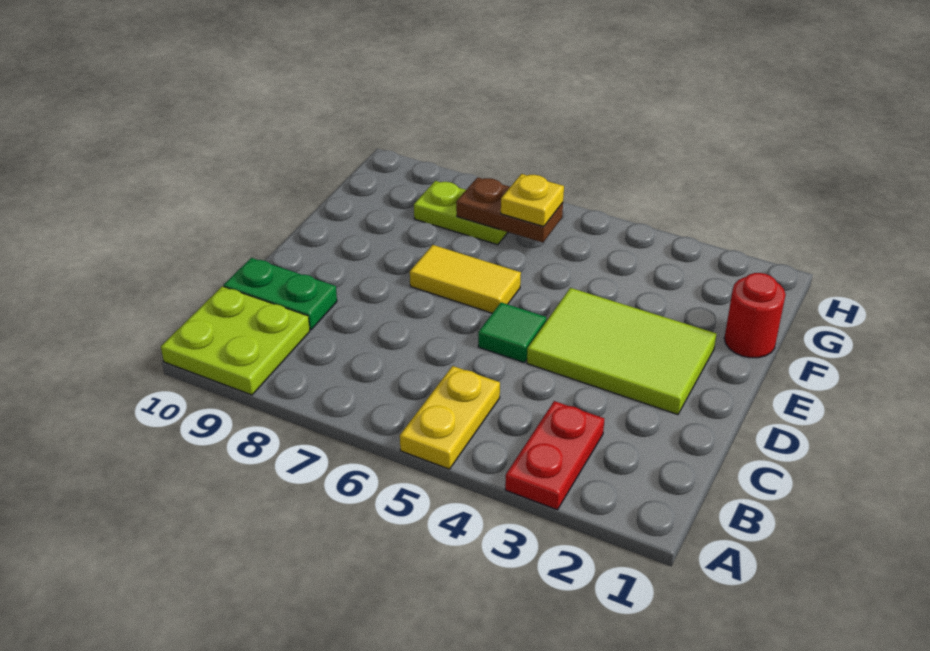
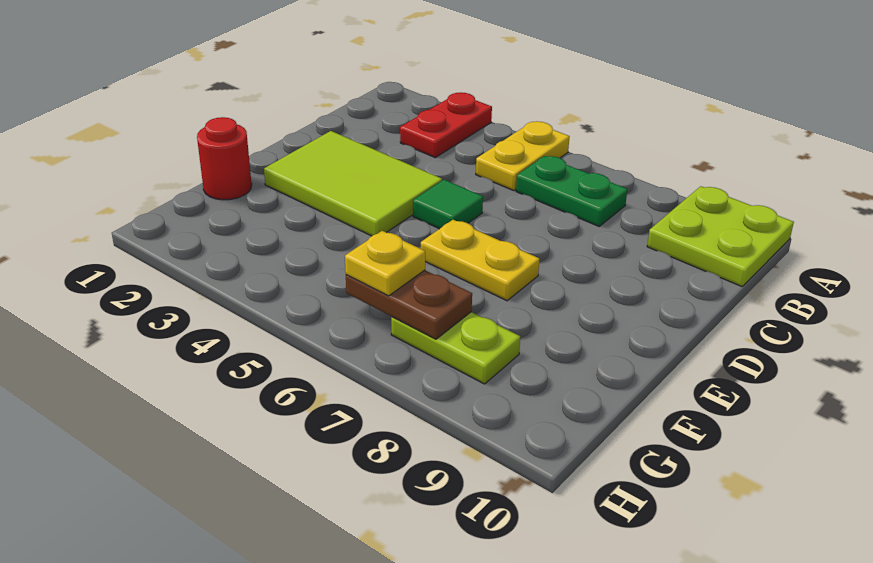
green 1x2 plate [224,258,337,330] -> green 1x2 plate moved to [516,156,627,226]
yellow 1x2 tile [410,245,521,313] -> yellow 1x2 plate [421,220,539,301]

